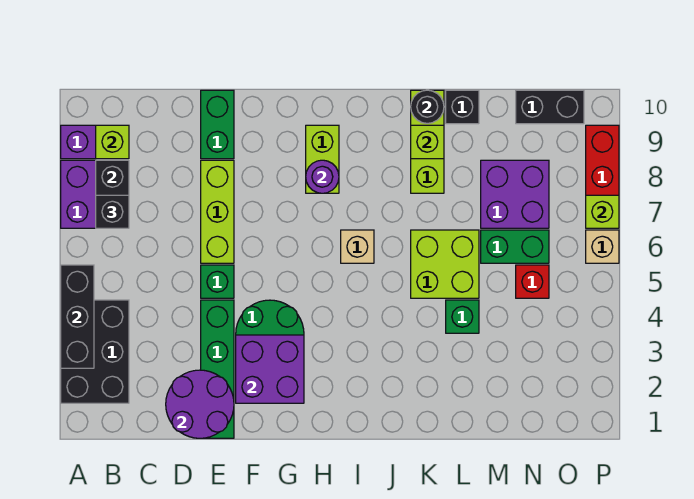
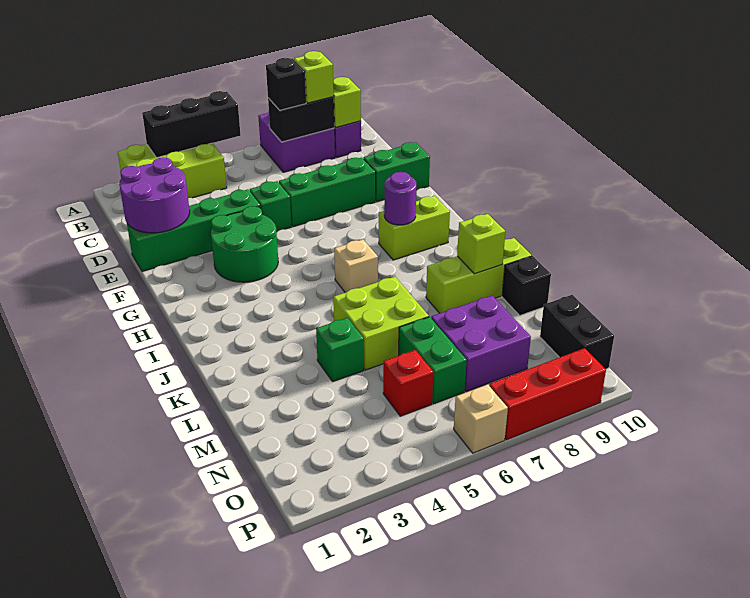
black 2x3 brick [61,300,129,403] -> lime 2x3 brick [118,143,227,198]
lime 1x3 brick [201,160,234,263] -> green 1x3 brick [279,158,376,227]
purple 2x2 brick [236,335,304,403] -> none
black 1x1 round brick [411,90,444,123] -> none
lime 1x1 brick [586,195,619,228] -> lime 1x1 brick moved to [294,51,334,103]

